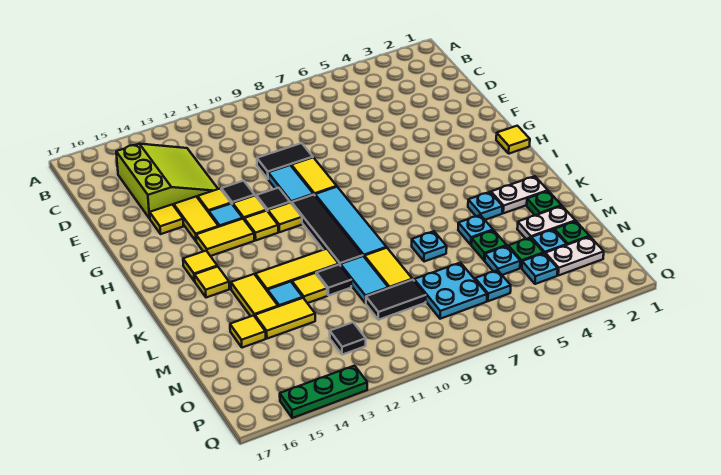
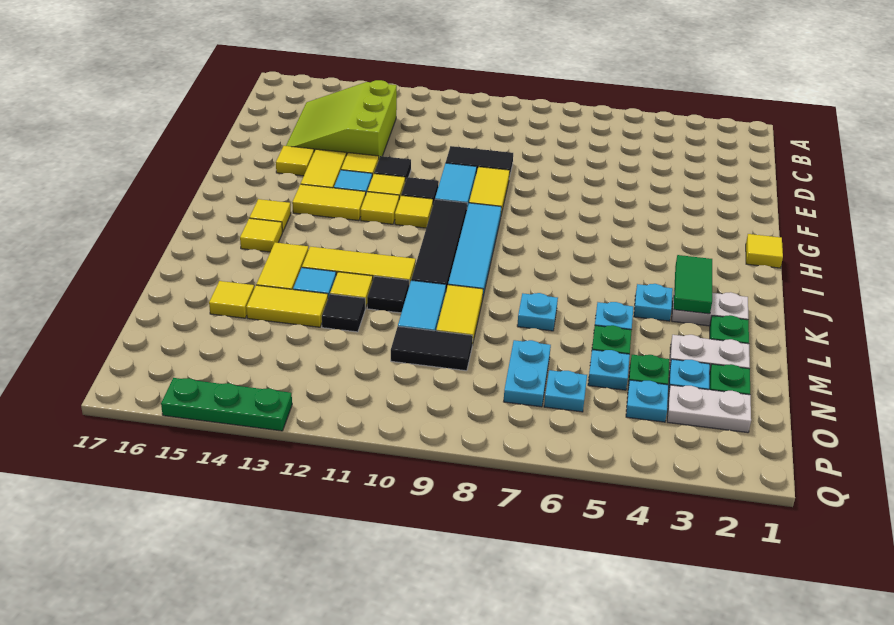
lime 3x3 slope [116,144,218,219] -> lime 3x3 slope turned to [286,80,397,158]
none -> green 1x2 tile [674,255,712,314]
cyan 2x2 plate [414,263,487,319] -> cyan 1x2 plate [504,340,551,407]
black 1x1 tile [330,322,366,355] -> black 1x1 tile moved to [322,294,365,332]

